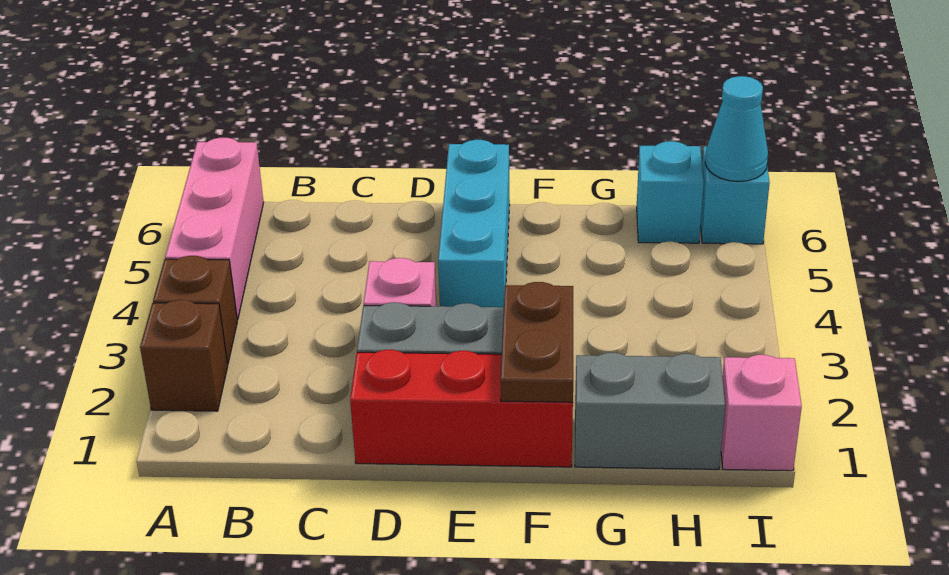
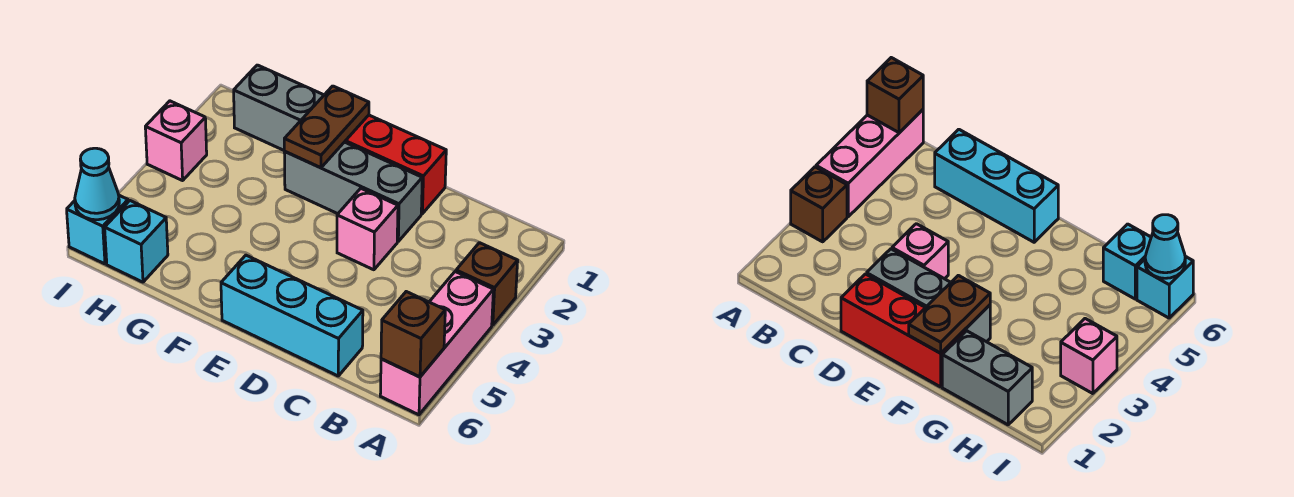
brown 1x1 brick [140,300,228,411] -> brown 1x1 brick moved to [381,292,445,377]
cyan 1x3 brick [438,140,510,307] -> cyan 1x3 brick turned to [221,255,363,376]
pink 1x1 brick [721,355,802,471] -> pink 1x1 brick moved to [145,101,207,181]

